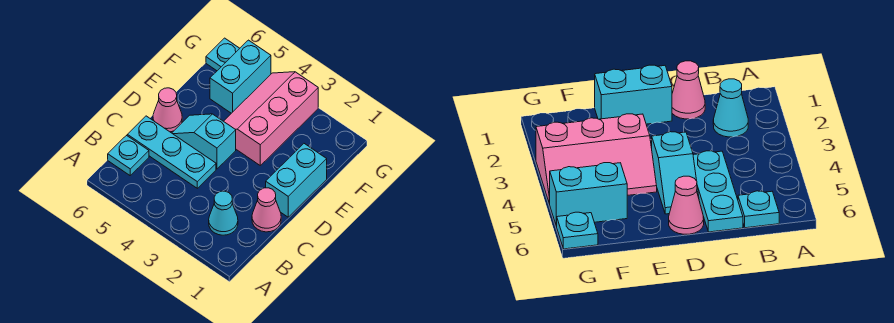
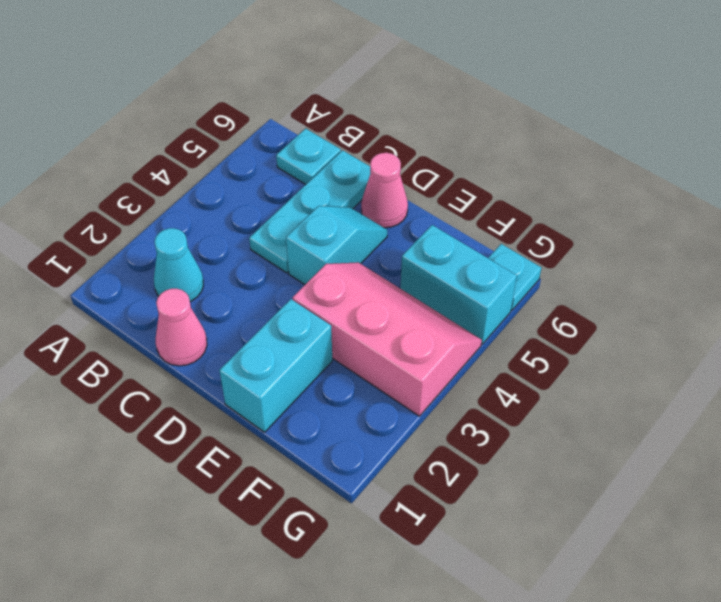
cyan 1x2 brick [266,144,327,217] -> cyan 1x2 brick turned to [219,299,332,432]

